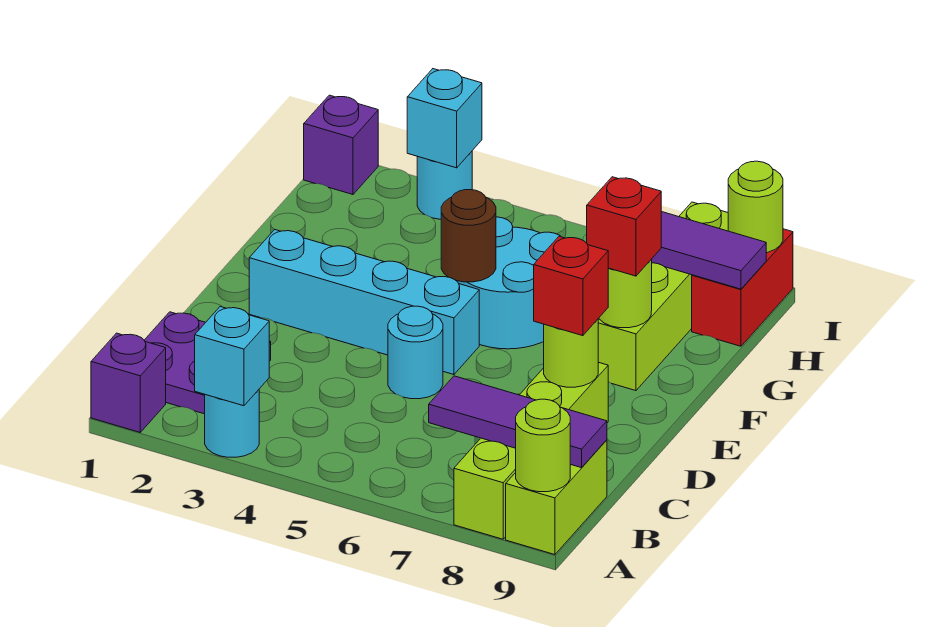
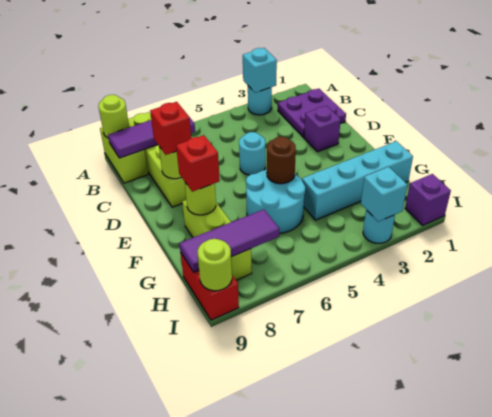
purple 1x1 brick [91,333,166,432] -> purple 1x1 brick moved to [304,106,341,152]
cyan 1x4 brick [249,230,479,375] -> cyan 1x4 brick moved to [302,141,413,220]
lime 1x4 brick [598,202,728,391] -> lime 1x3 brick [182,200,252,280]

